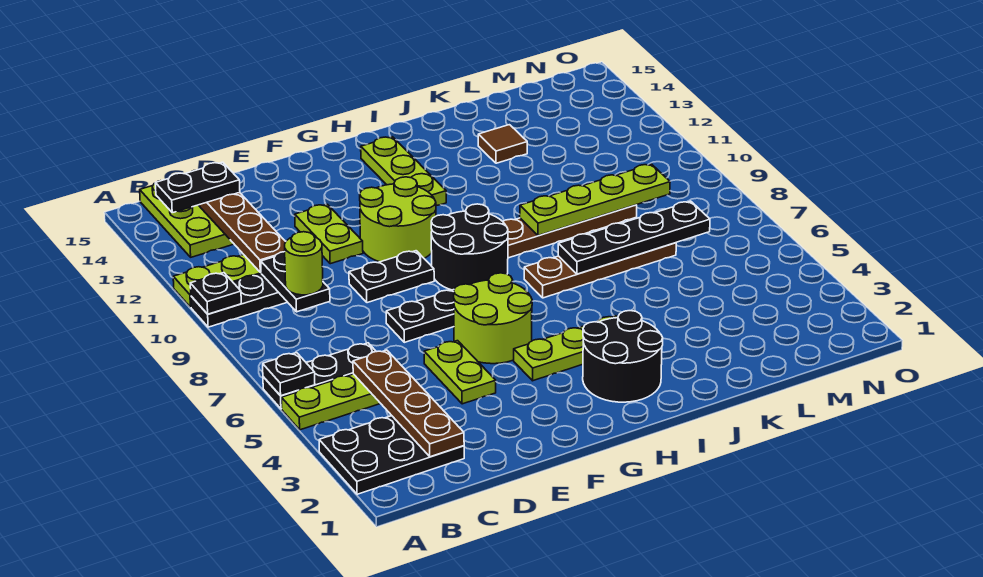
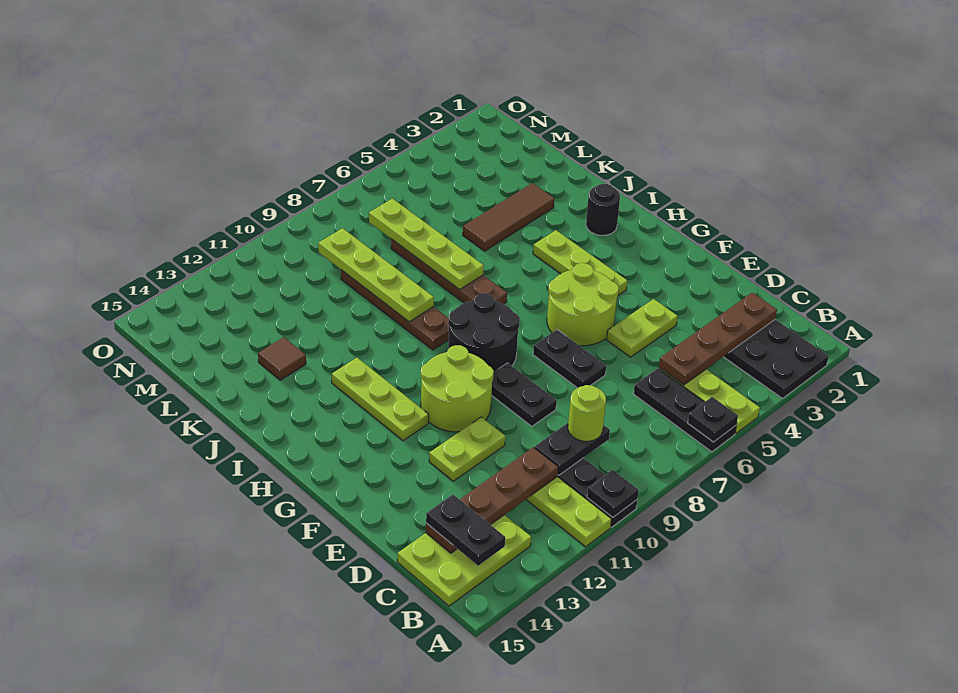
black 2x2 round brick [583,311,663,402] -> black 1x1 round brick [586,184,620,235]
lime 1x3 plate [361,137,446,205] -> lime 1x3 plate turned to [332,358,429,441]
black 1x4 plate [558,201,710,274] -> lime 1x4 plate [369,199,484,290]
none -> brown 1x3 tile [463,183,554,251]

